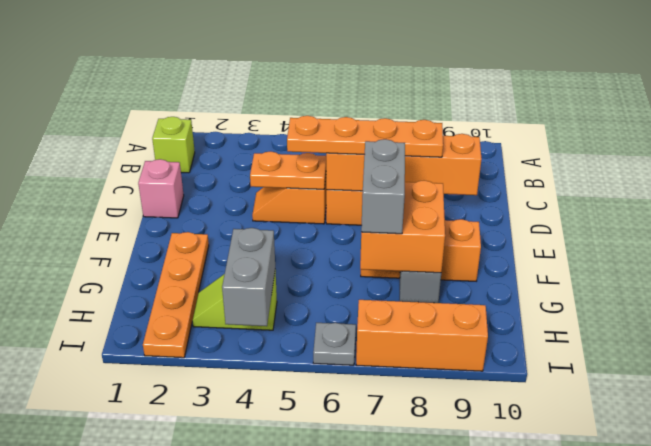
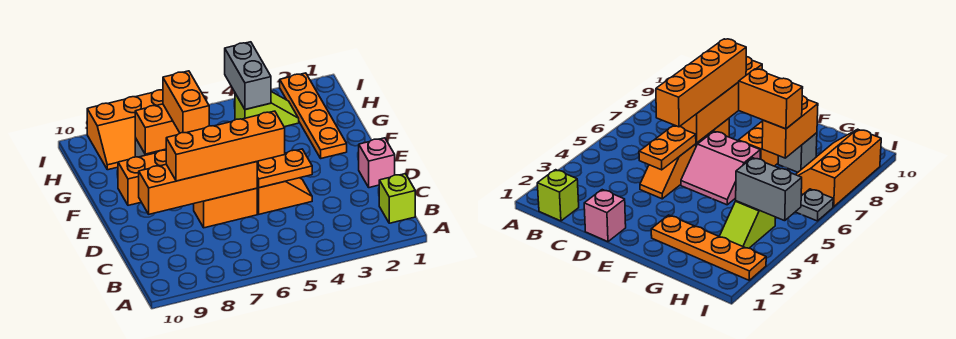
orange 1x4 plate [287,116,443,157] -> orange 1x4 brick [166,111,285,181]
none -> pink 2x2 slope [681,131,760,205]
orange 2x2 brick [360,180,445,273] -> orange 1x2 brick [135,104,180,154]
grey 1x2 brick [361,139,405,234] -> orange 1x2 brick [163,71,209,133]

